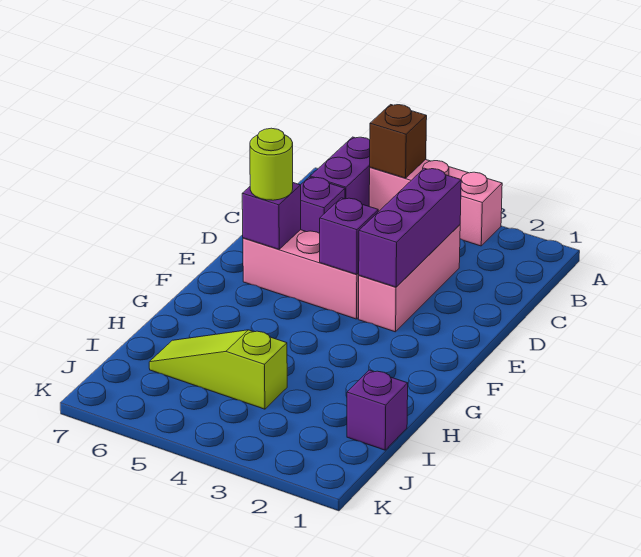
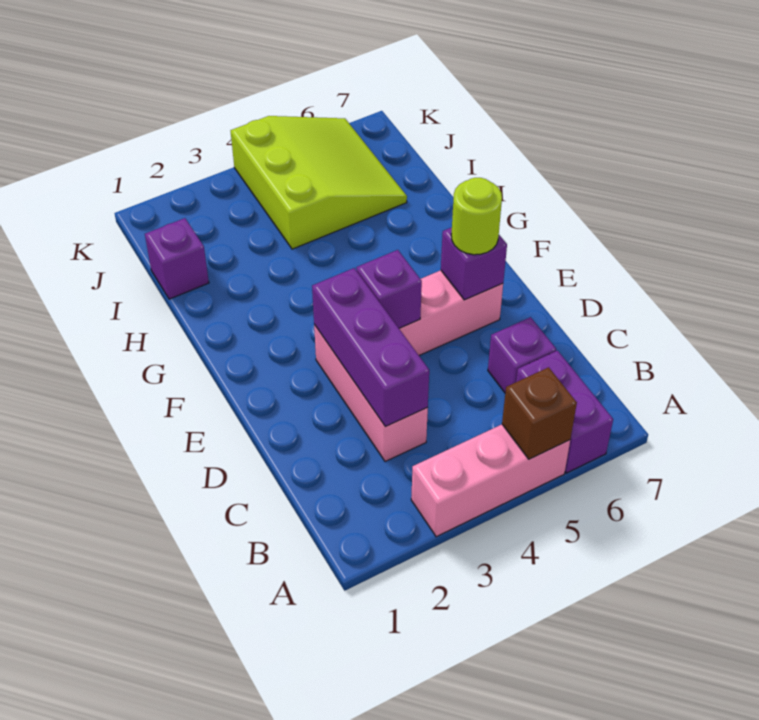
lime 1x3 slope [149,330,287,409] -> lime 3x3 slope [231,116,407,249]

